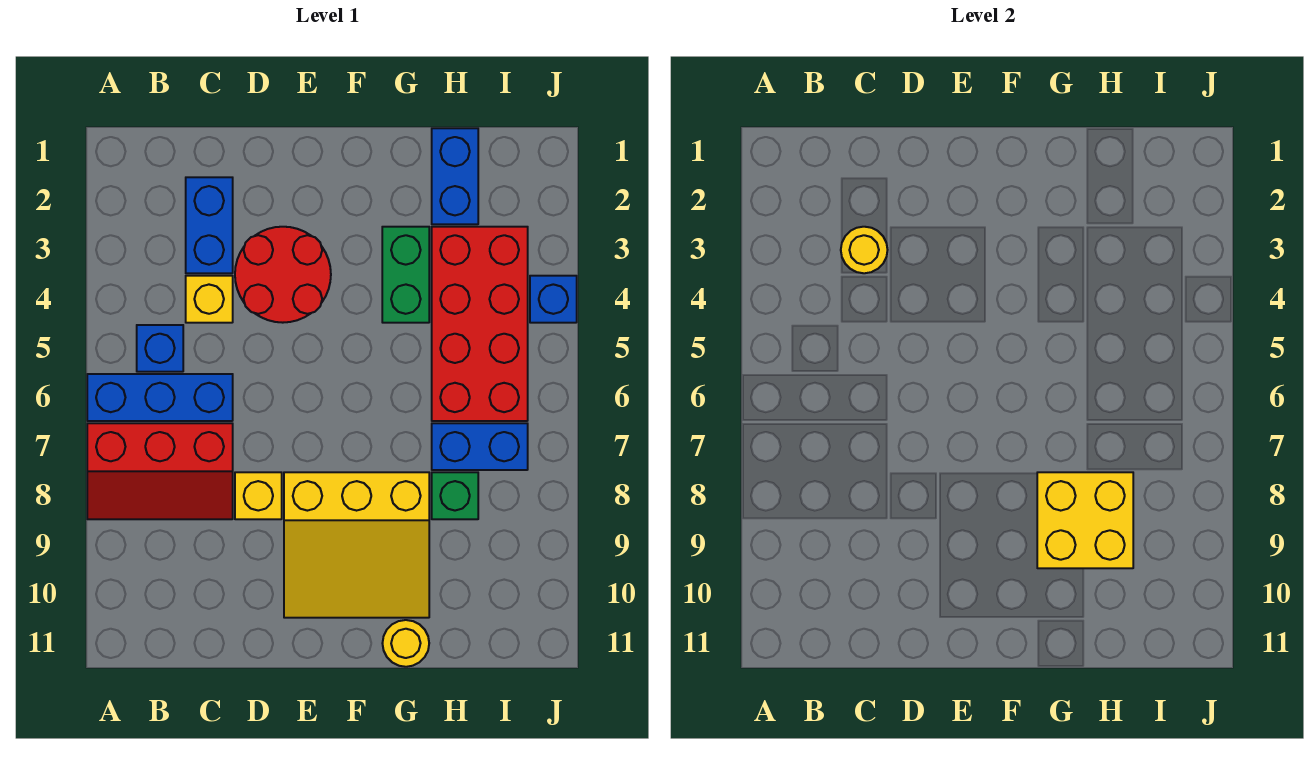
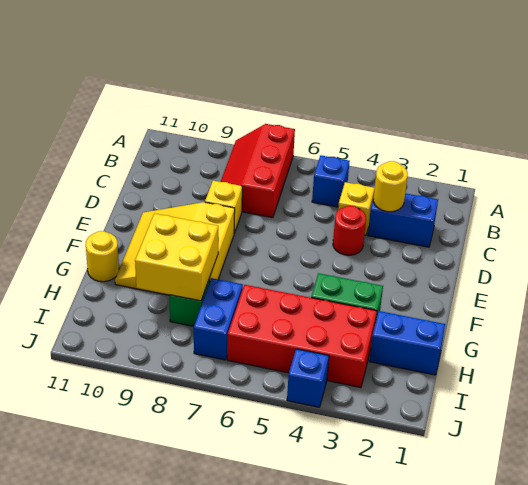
blue 1x3 brick [87,374,233,421] -> none
red 2x2 round brick [235,227,331,323] -> red 1x1 round brick [333,206,366,255]

